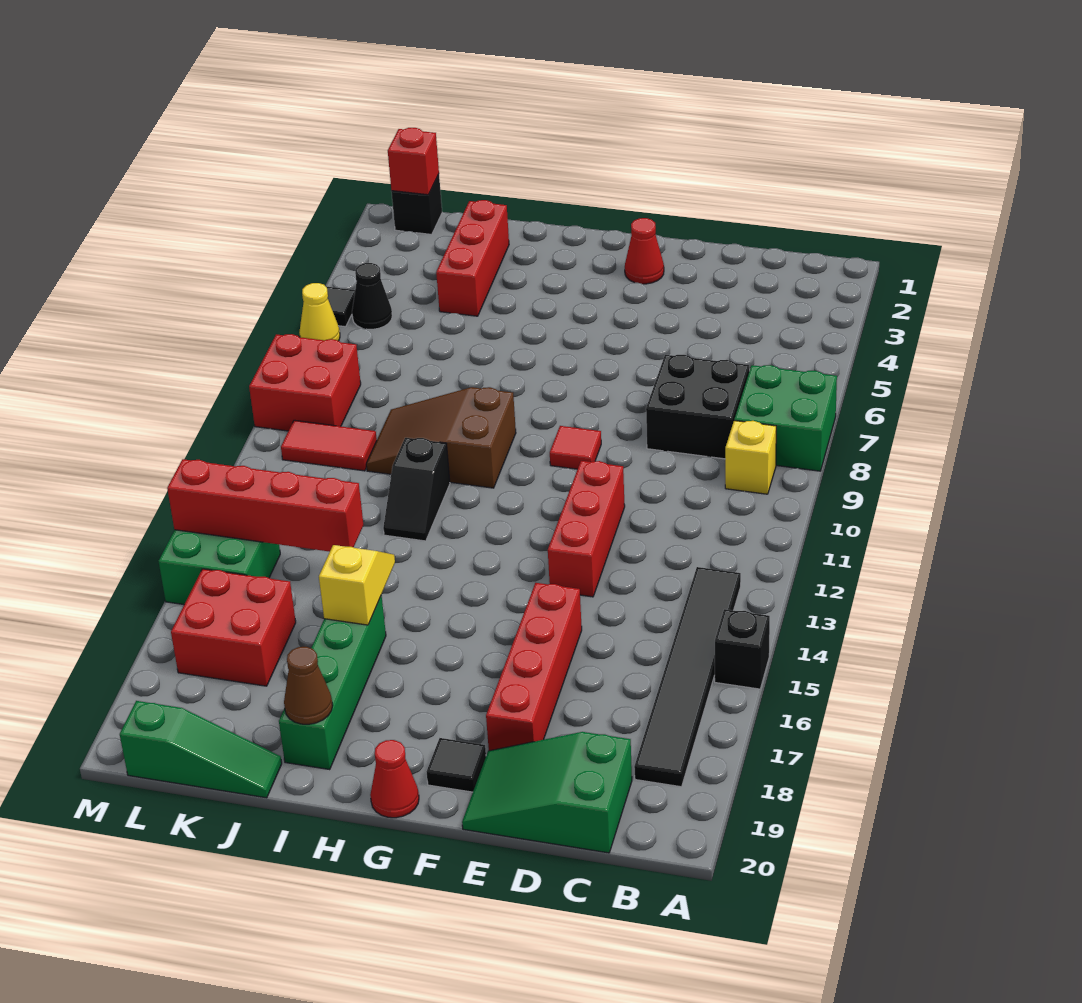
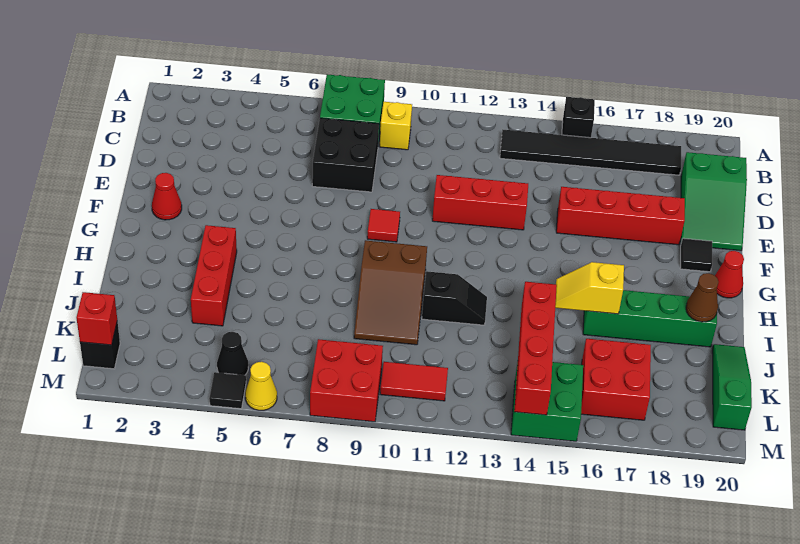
red 1x3 brick [436,200,509,316] -> red 1x3 brick turned to [191,225,237,326]
red 1x2 tile [281,420,377,471] -> red 1x2 tile turned to [380,362,448,401]

